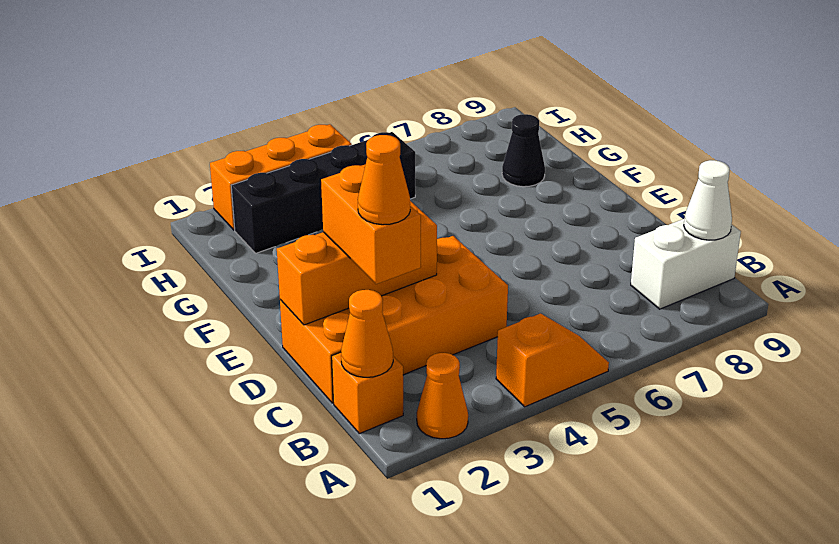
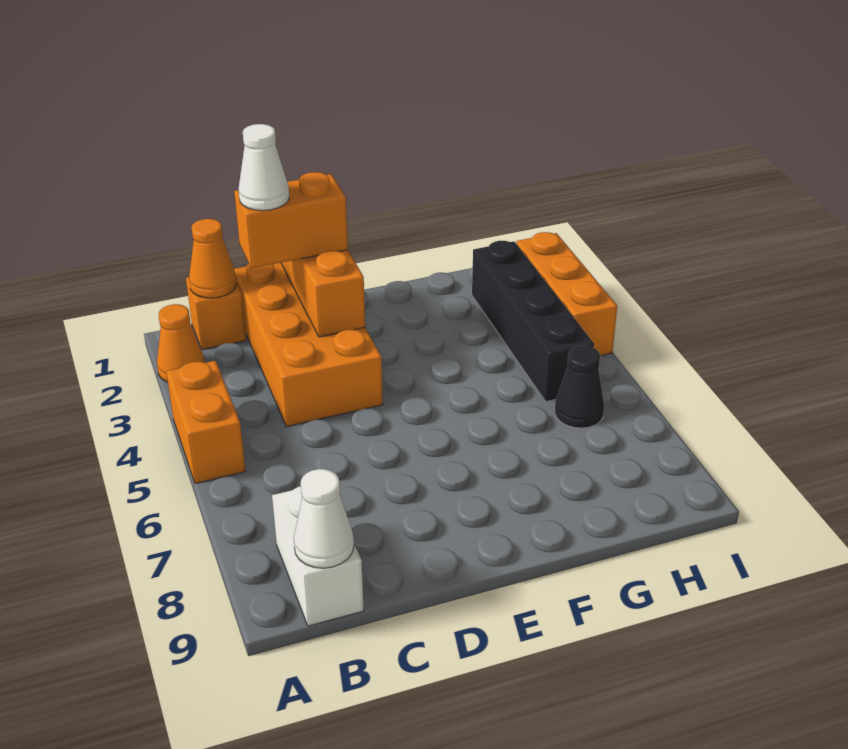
orange 1x2 slope [496,314,609,407] -> orange 1x2 brick [166,361,246,483]
orange 1x1 cone [358,135,410,225] -> white 1x1 cone [239,124,289,211]
black 1x1 cone [502,114,545,187] -> black 1x1 cone moved to [555,346,604,428]

